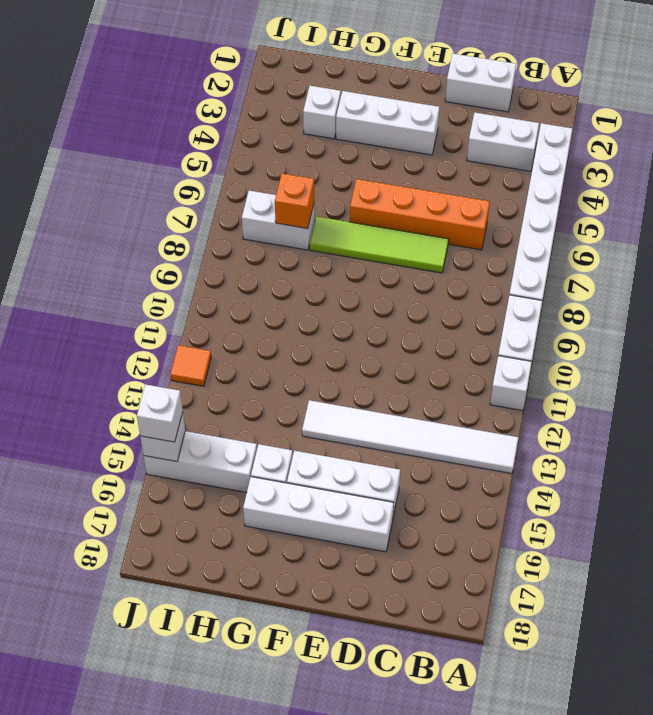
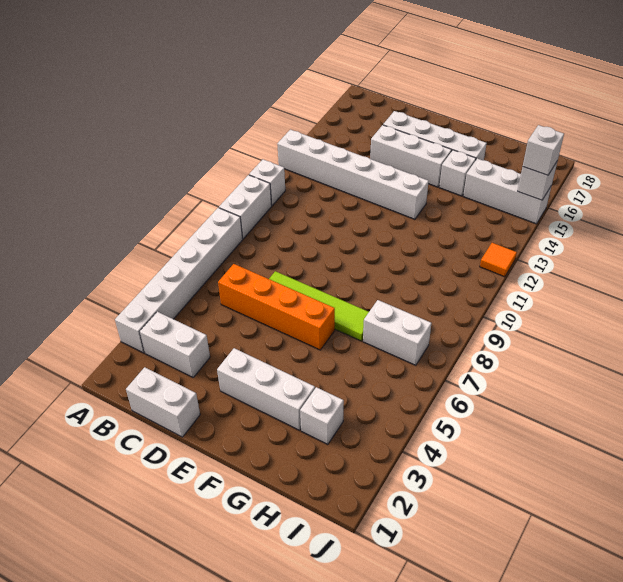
white 1x6 tile [302,400,518,473] -> white 1x6 brick [277,130,429,219]
orange 1x1 brick [275,174,314,229] -> none

